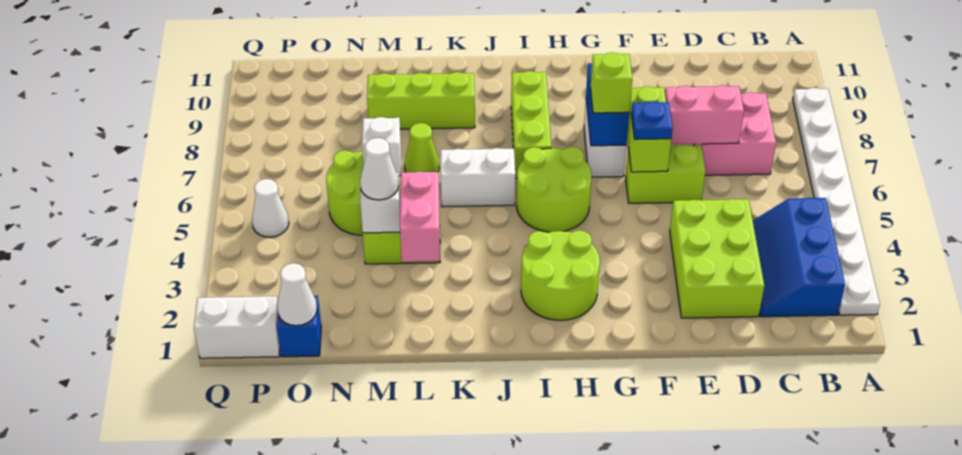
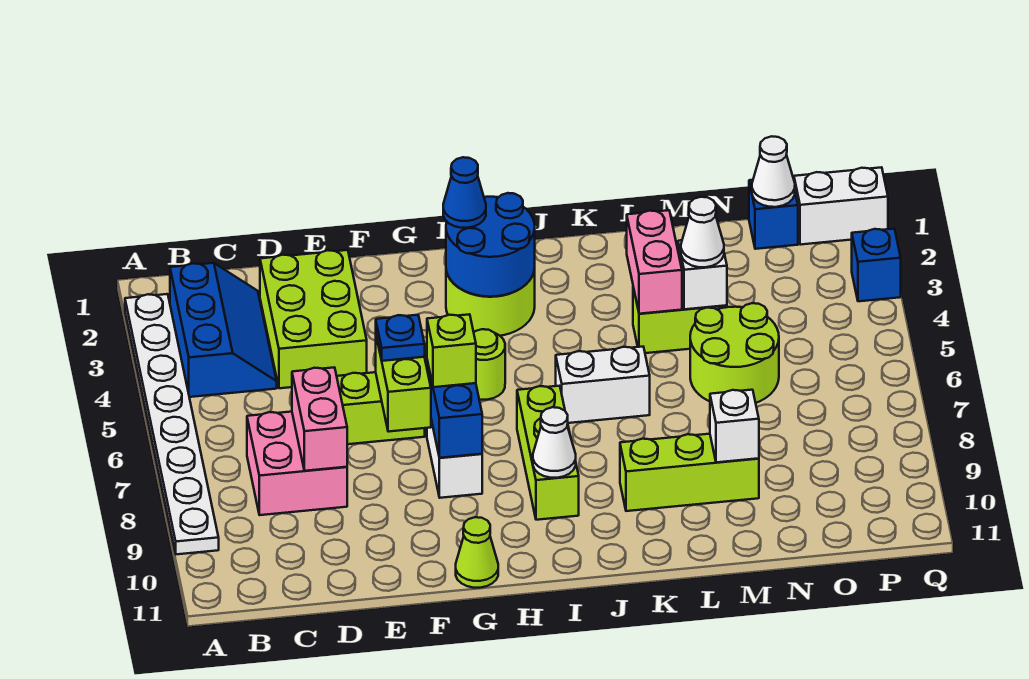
pink 1x2 brick [665,85,744,144] -> pink 1x2 brick turned to [292,367,347,471]
none -> blue 2x2 round brick [446,193,535,297]
none -> blue 1x1 cone [443,157,486,228]
lime 2x2 round brick [517,147,592,232] -> lime 1x1 round brick [474,329,505,400]
lime 1x1 cone [404,123,439,172] -> lime 1x1 cone moved to [456,517,498,588]
white 1x1 brick [362,117,401,176] -> white 1x1 brick moved to [710,390,759,462]
white 1x1 cone [252,179,289,237] -> white 1x1 cone moved to [533,407,576,478]
none -> blue 1x1 brick [852,229,901,301]

